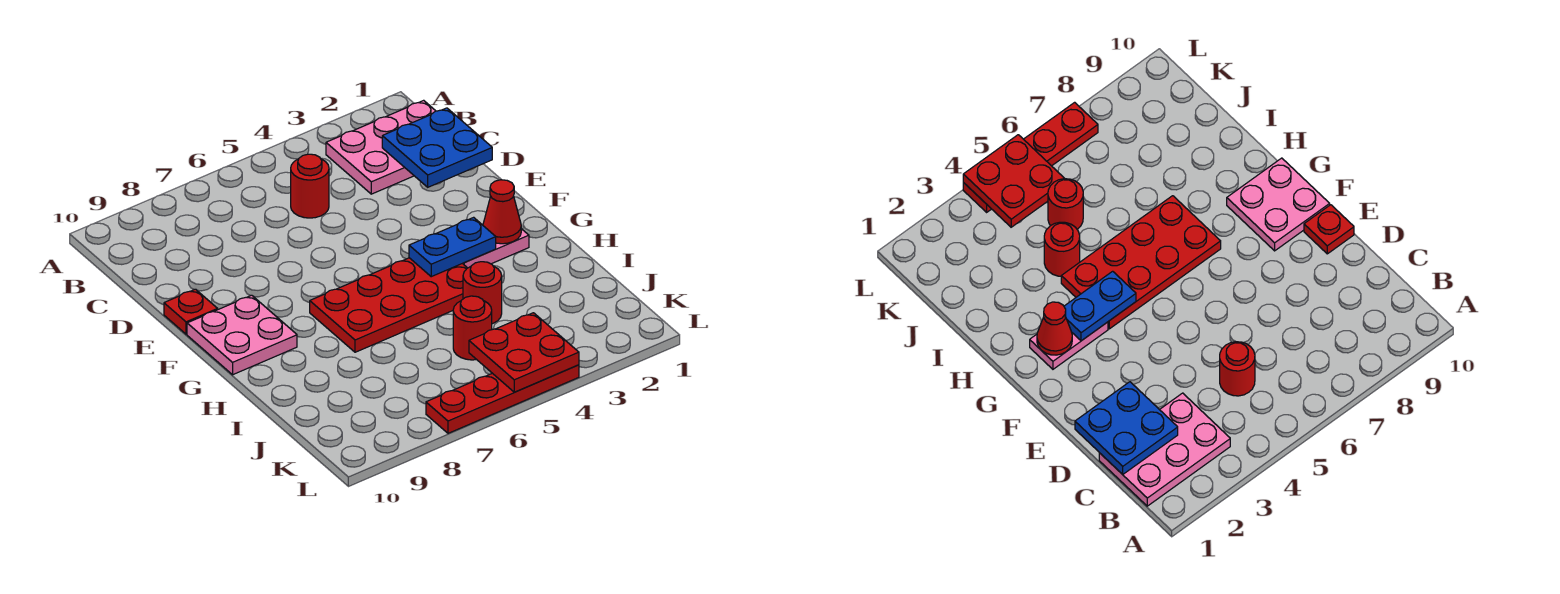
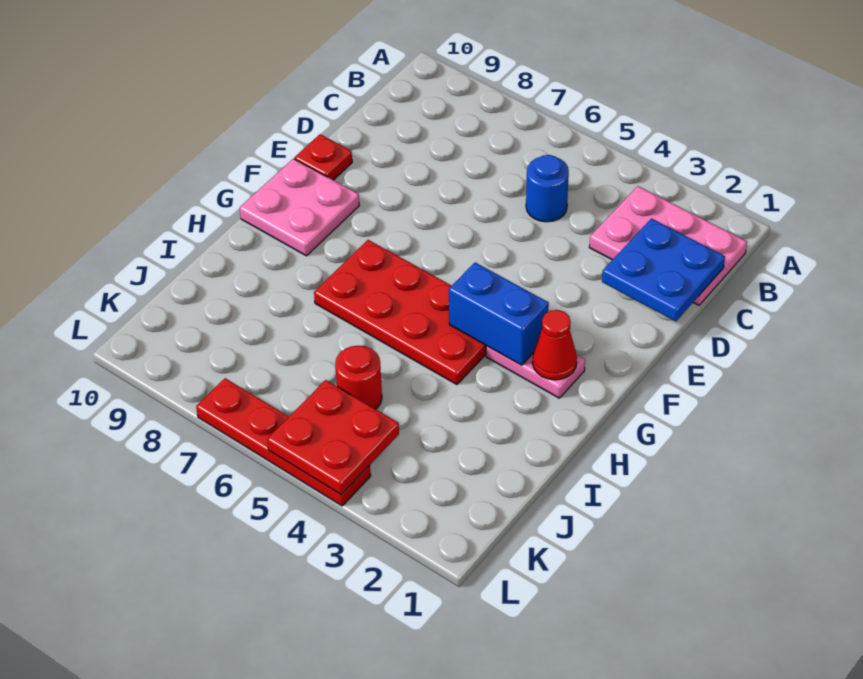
red 1x1 round brick [291,154,329,218] -> blue 1x1 round brick [526,155,569,222]
blue 1x2 plate [409,217,496,277] -> blue 1x2 brick [449,263,549,365]
red 1x1 round brick [463,262,502,324] -> none

